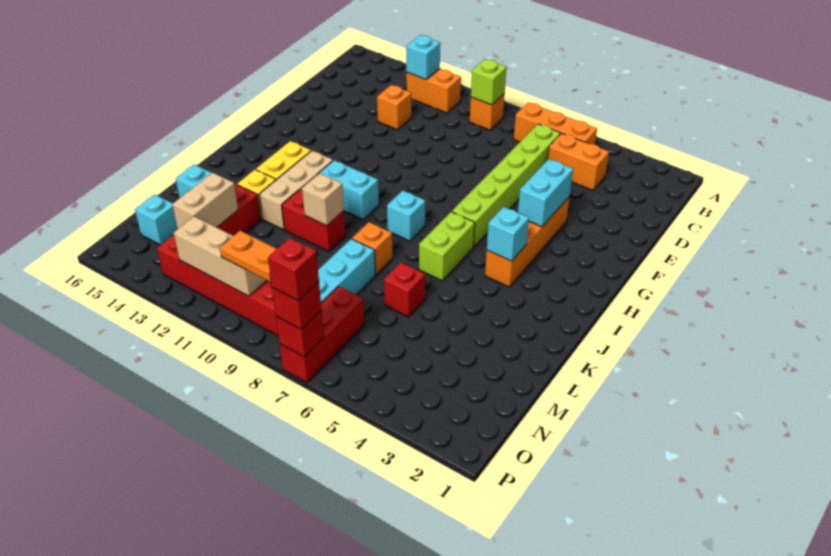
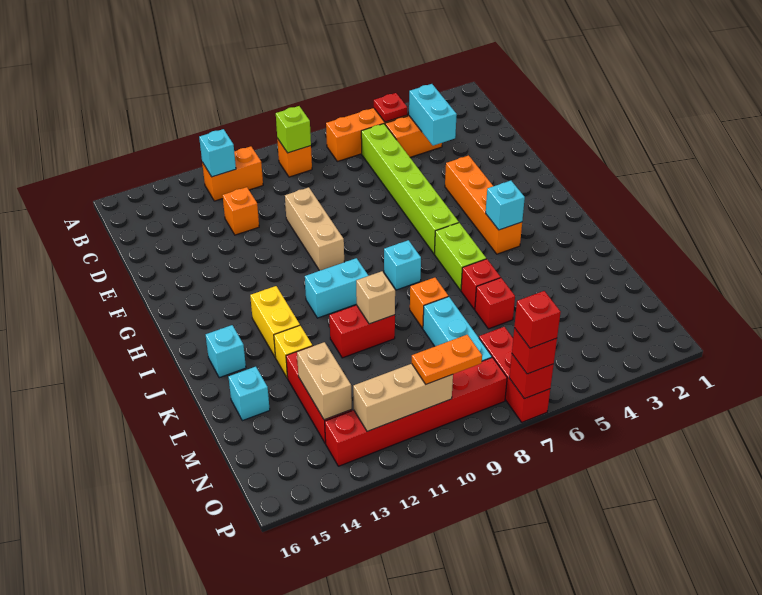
none -> red 1x1 plate [374,93,407,122]
cyan 1x2 brick [518,159,573,227] -> cyan 1x2 brick moved to [409,84,457,146]
tan 1x3 brick [259,151,333,230] -> tan 1x3 brick moved to [285,187,344,270]
none -> red 1x1 brick [461,259,500,309]
cyan 1x1 brick [135,194,178,245] -> cyan 1x1 brick moved to [206,325,246,378]

